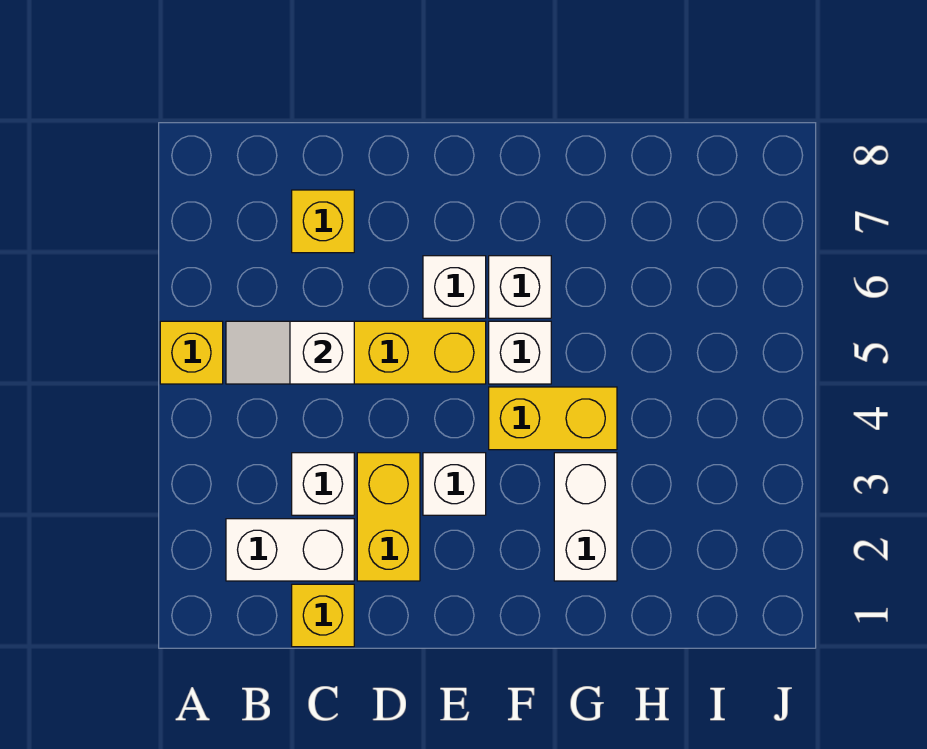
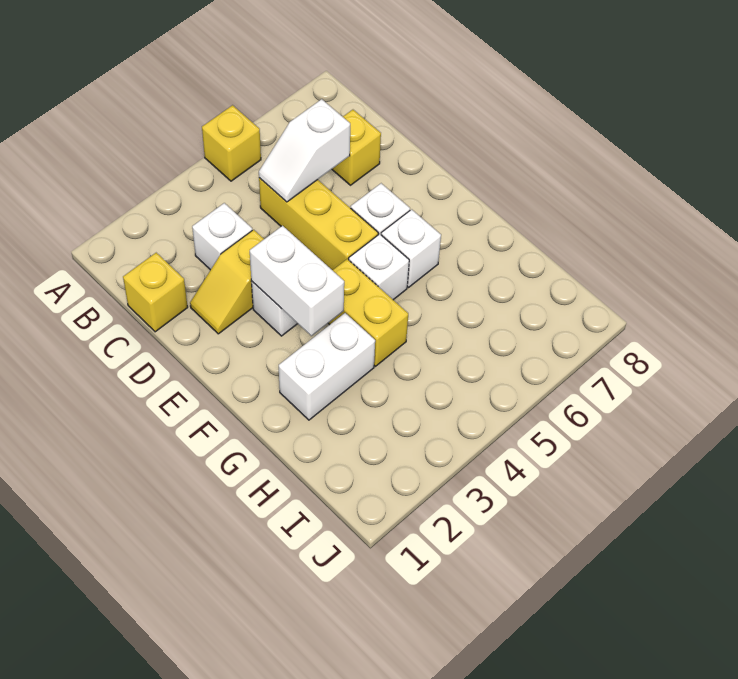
white 1x2 brick [226,519,354,581] -> white 1x2 brick moved to [250,226,344,336]
white 1x2 slope [226,321,354,384] -> white 1x2 slope turned to [259,99,350,202]
yellow 1x2 brick [357,453,420,581] -> yellow 1x2 slope [190,230,264,334]

